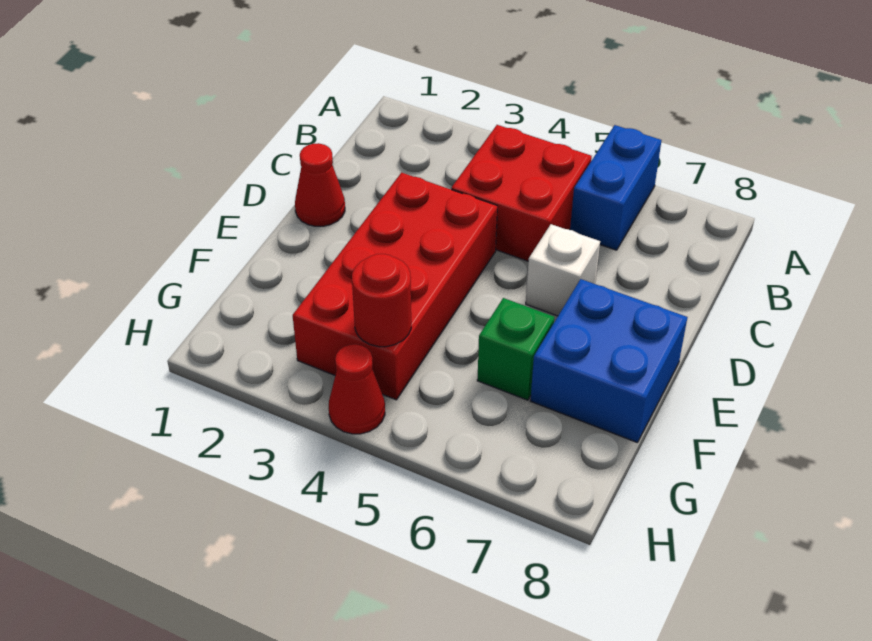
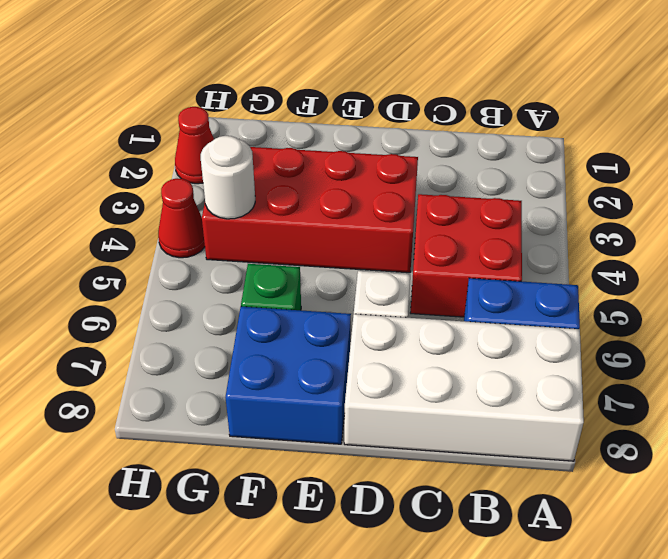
none -> white 2x4 brick [344,314,584,461]
red 1x1 cone [295,143,345,226] -> red 1x1 cone moved to [175,107,214,184]
red 1x1 round brick [352,254,411,347] -> white 1x1 round brick [201,136,255,219]

